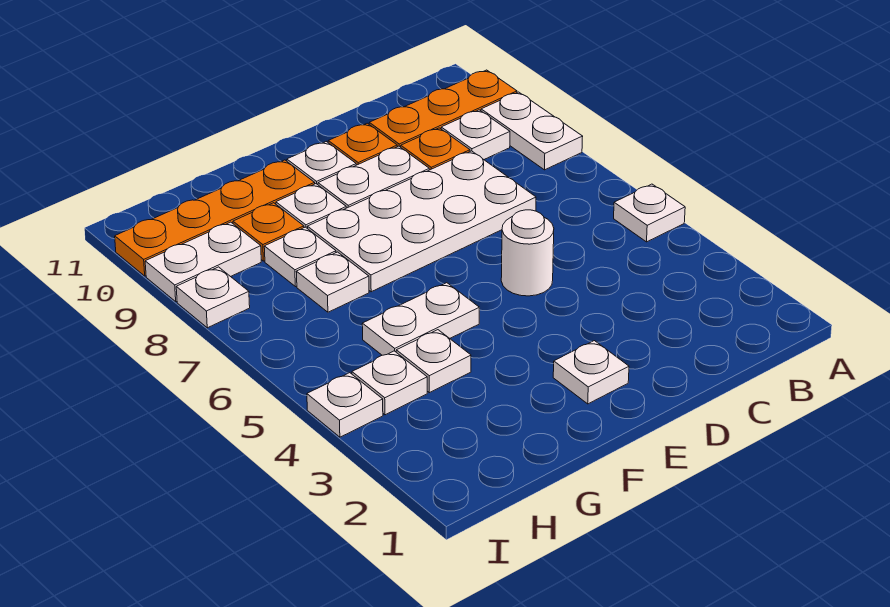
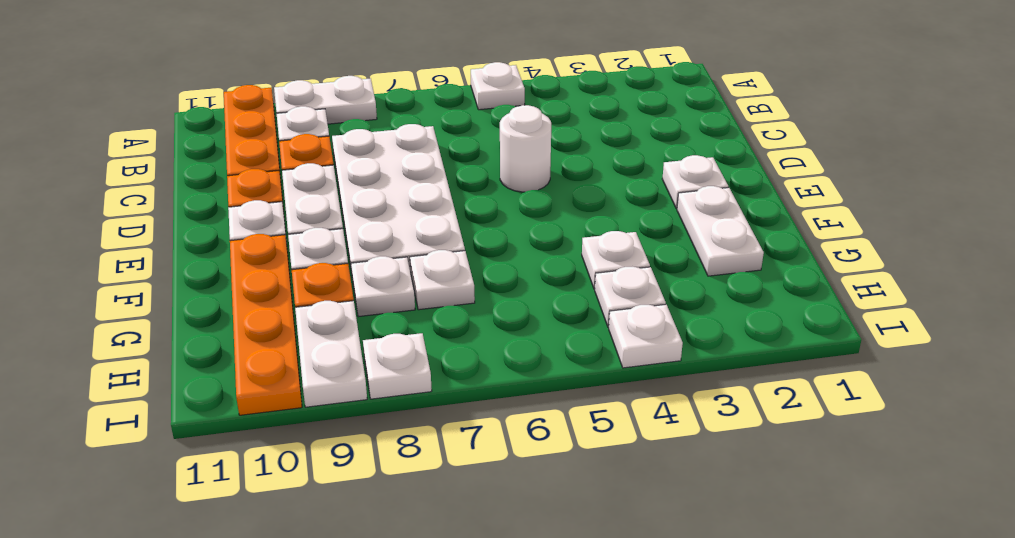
white 1x2 plate [362,283,479,355] -> white 1x2 plate moved to [677,186,764,276]

